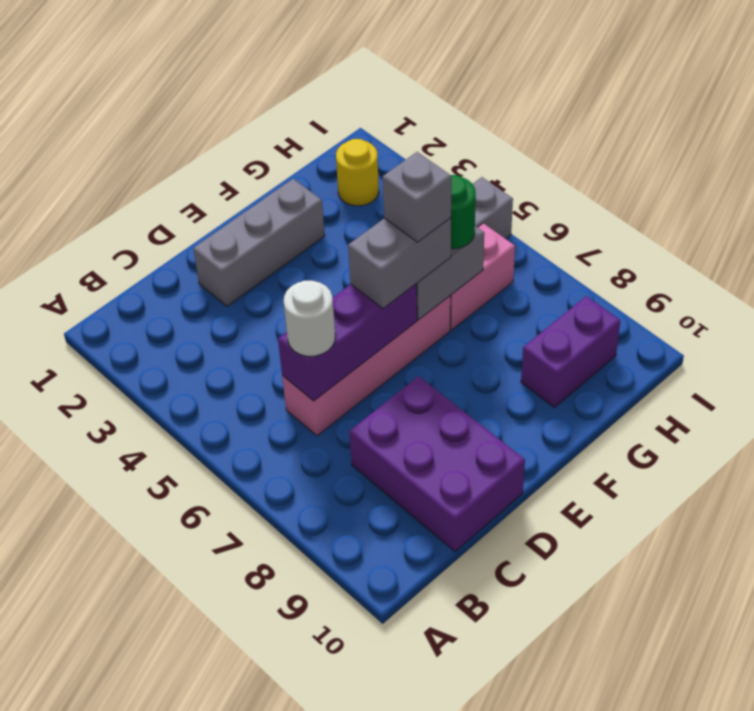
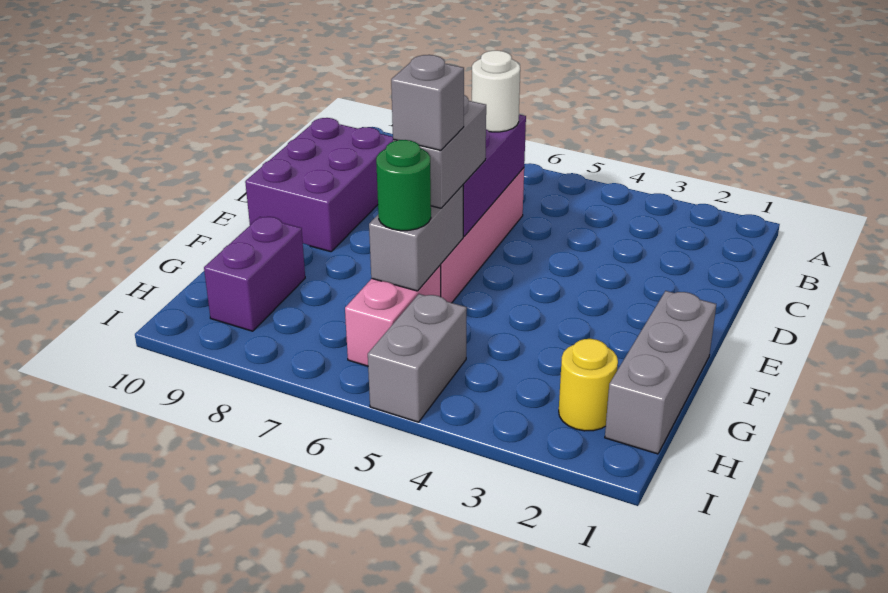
purple 2x3 brick [349,376,525,552] -> purple 2x3 brick turned to [245,118,393,252]
grey 1x3 brick [193,179,325,306] -> grey 1x3 brick moved to [605,291,716,454]

